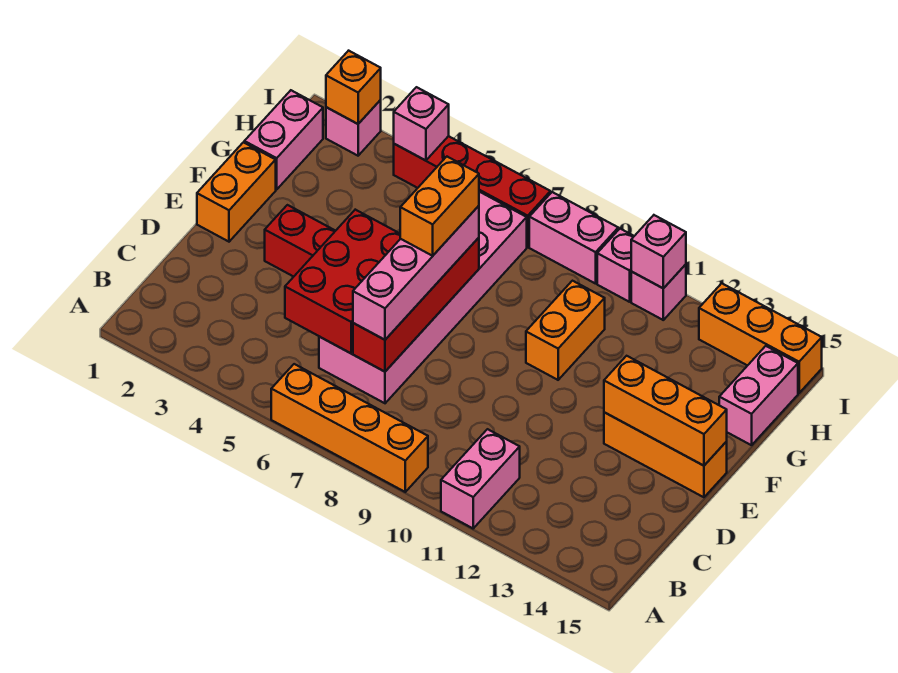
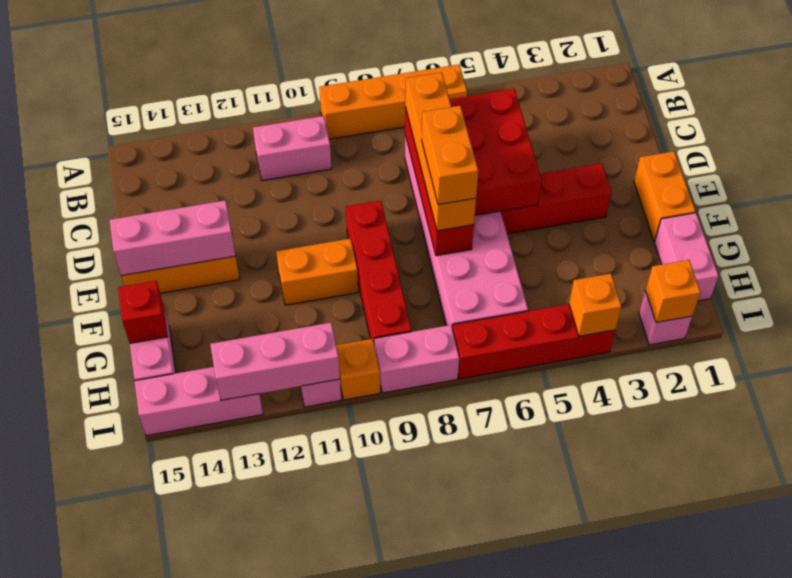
pink 1x2 brick [441,429,520,528] -> pink 1x2 brick turned to [253,116,332,181]
pink 1x4 brick [353,206,479,340] -> orange 1x4 brick [405,72,476,231]
none -> red 1x4 brick [346,201,412,347]
orange 1x3 brick [604,356,727,466] -> pink 1x3 brick [110,200,235,276]
orange 1x2 brick [526,281,605,380] -> orange 1x2 brick turned to [276,239,358,305]
none -> red 1x1 brick [118,281,168,343]
pink 1x1 brick [394,87,449,161] -> orange 1x1 brick [569,274,622,336]
pink 1x1 brick [597,229,634,302] -> orange 1x1 brick [336,339,380,400]
pink 1x1 brick [631,215,686,288] -> pink 1x3 brick [210,323,340,400]
orange 1x3 brick [699,283,822,393] -> pink 1x3 brick [135,367,263,436]

